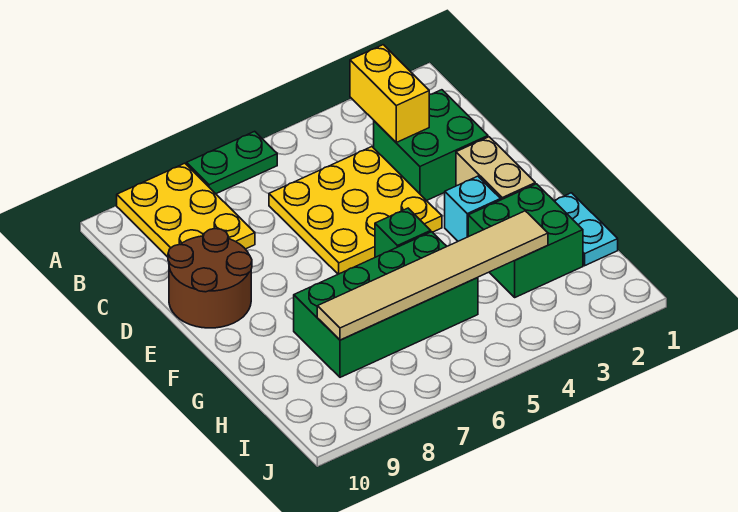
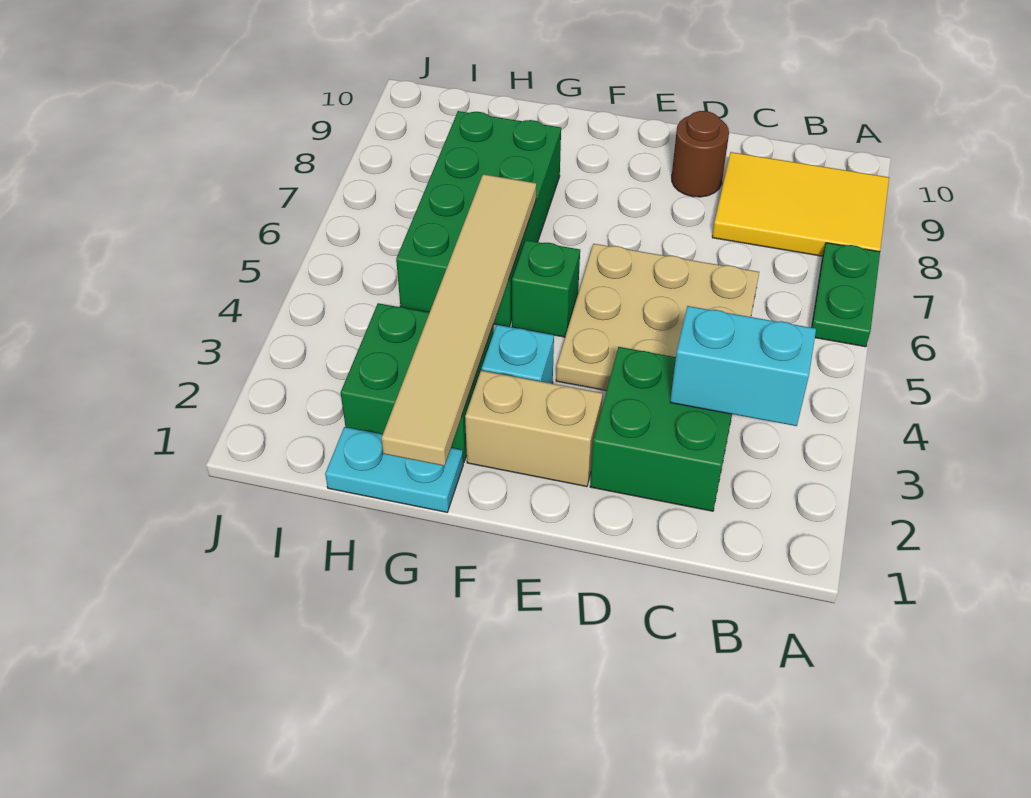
yellow 2x3 plate [117,163,255,257] -> yellow 2x3 tile [712,152,889,256]
yellow 1x2 brick [350,45,429,142] -> cyan 1x2 brick [670,306,816,426]
yellow 3x3 plate [269,147,442,274] -> tan 3x3 plate [556,244,759,391]
brown 2x2 round brick [168,228,252,328] -> brown 1x1 round brick [672,111,729,197]
tan 1x6 tile [317,211,548,340] -> tan 1x6 tile moved to [382,174,536,466]

